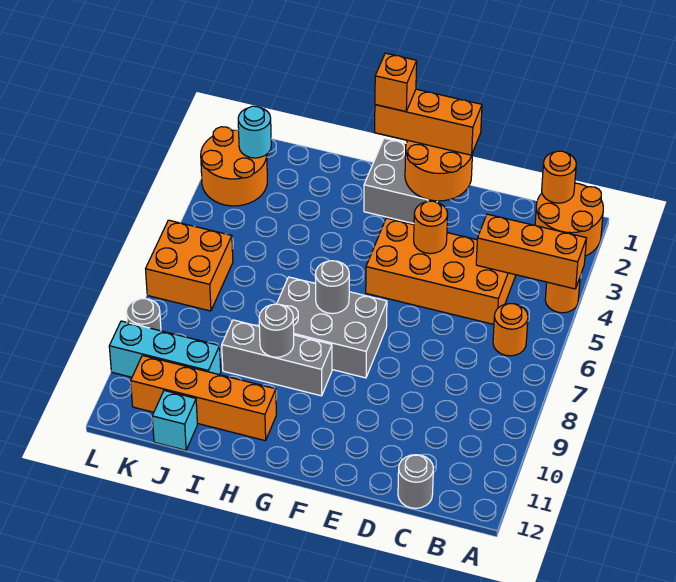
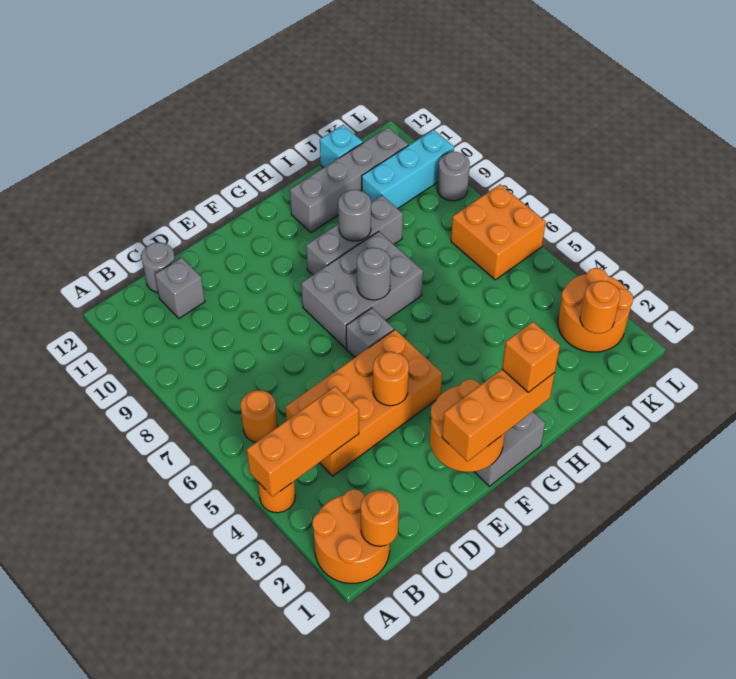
none -> grey 1x1 brick [155,258,205,318]
none -> grey 1x1 brick [346,308,394,357]
orange 1x4 brick [131,355,276,441] -> grey 1x4 brick [290,127,408,233]
cyan 1x1 round brick [238,106,271,158] -> orange 1x1 round brick [580,281,620,333]

